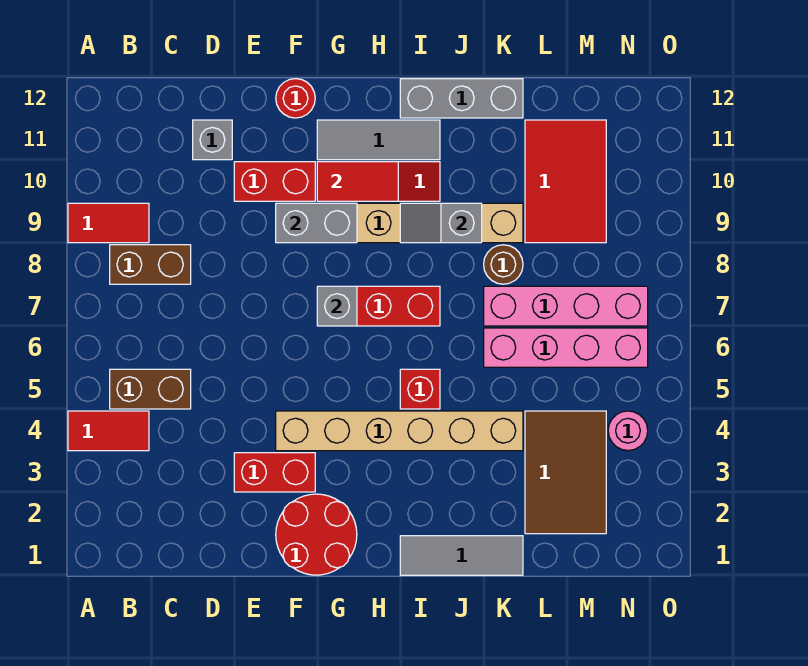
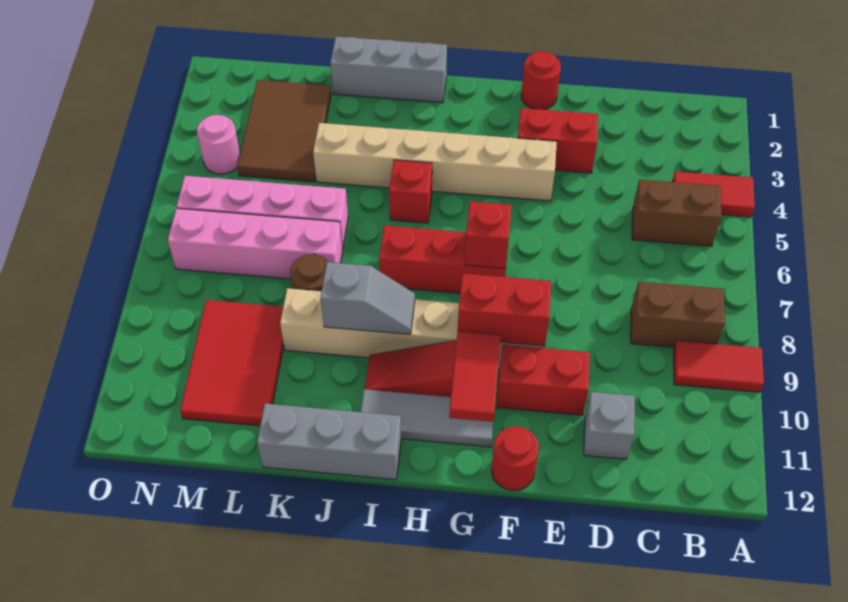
red 2x2 round brick [276,494,357,575] -> red 1x1 round brick [521,51,561,110]
grey 1x2 brick [276,203,357,243] -> red 1x2 brick [458,274,551,346]
grey 1x1 brick [317,286,357,326] -> red 1x1 brick [465,201,511,269]
red 1x2 tile [317,162,398,201] -> red 1x2 tile turned to [449,331,501,422]
grey 1x3 tile [400,536,523,575] -> grey 1x3 brick [330,37,447,103]

